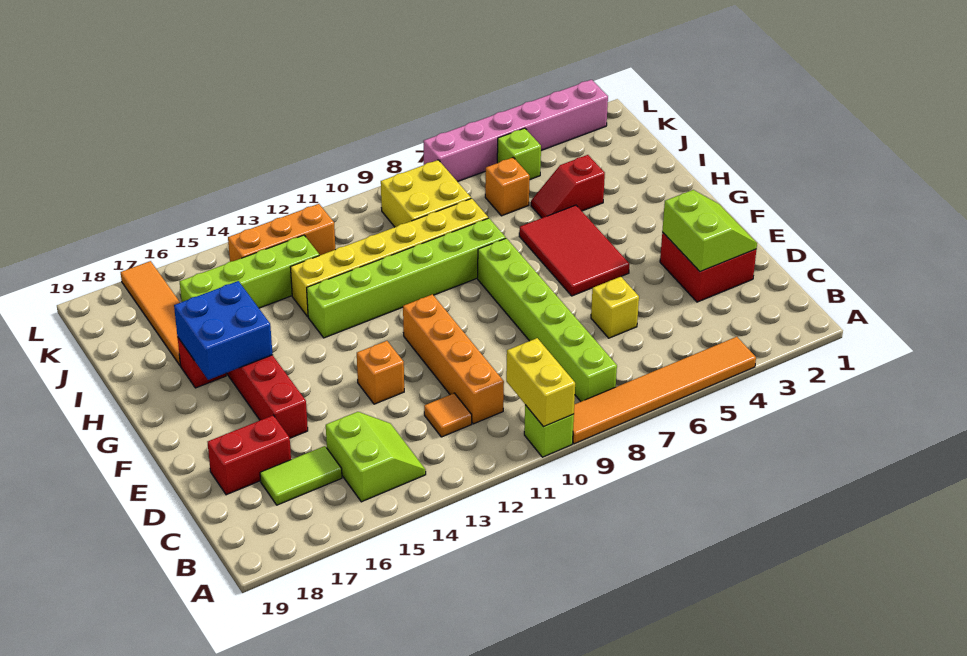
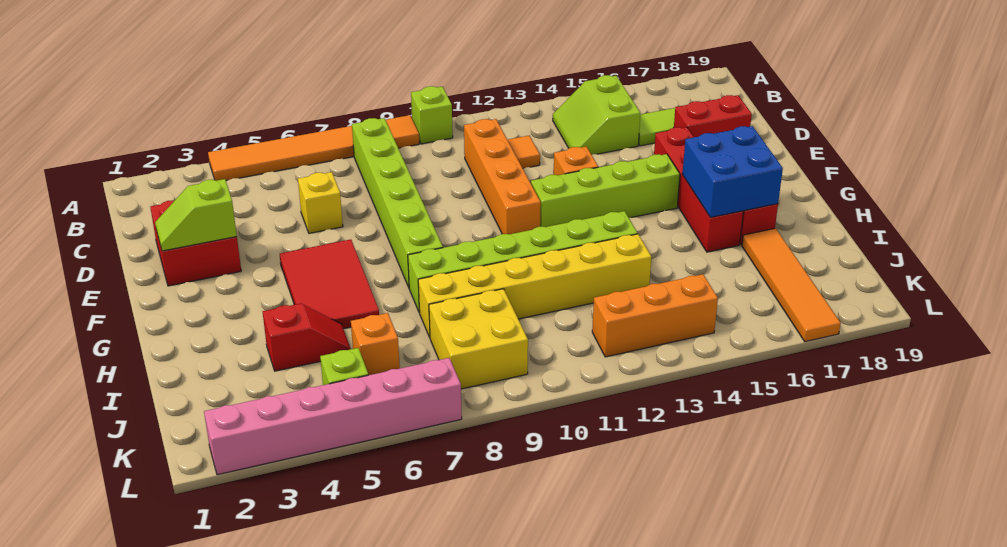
yellow 1x2 brick [506,338,575,427] -> none
lime 2x2 slope [662,190,757,272] -> lime 1x2 slope [155,179,237,251]
lime 1x4 brick [180,235,319,308] -> lime 1x4 brick moved to [531,154,680,227]

